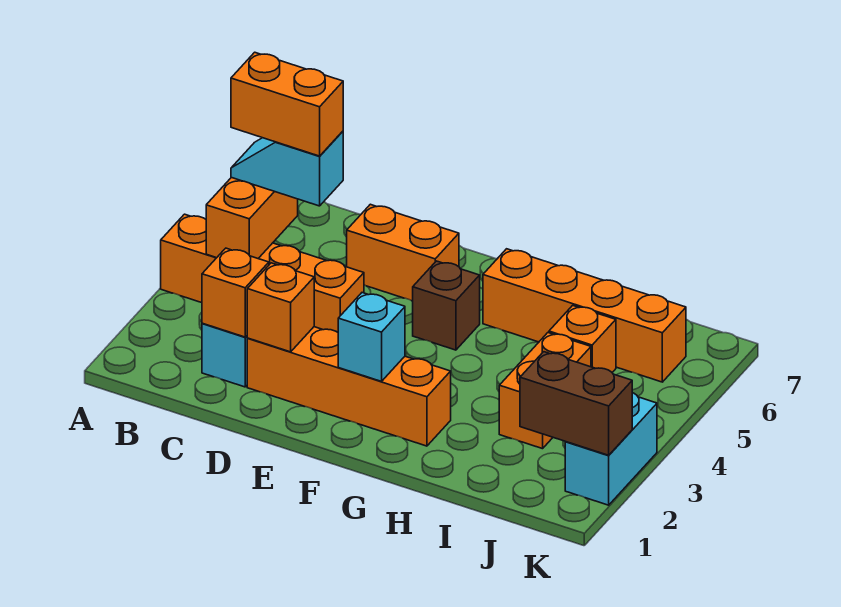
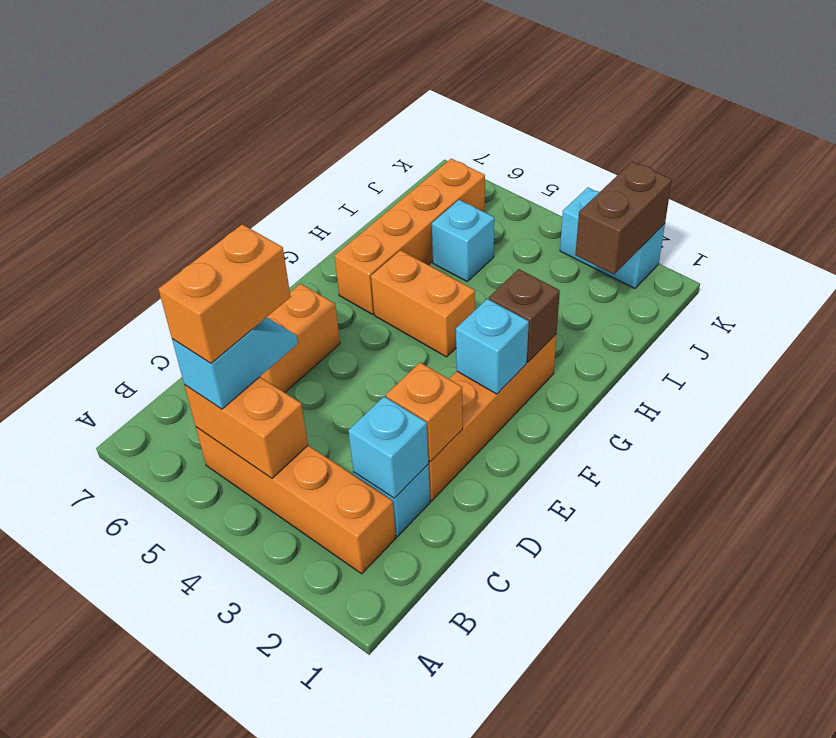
orange 1x4 brick [161,214,364,332] -> orange 1x4 brick turned to [196,427,396,574]
cyan 1x2 slope [231,131,343,206] -> cyan 1x2 slope turned to [172,317,298,409]
orange 1x1 brick [202,248,269,337] -> cyan 1x1 brick [348,397,428,498]
brown 1x1 brick [413,261,480,350] -> brown 1x1 brick moved to [489,269,560,362]
orange 1x2 brick [499,333,591,449] -> orange 1x2 brick moved to [371,250,475,357]
orange 1x1 brick [549,305,616,372] -> cyan 1x1 brick [432,200,494,281]

